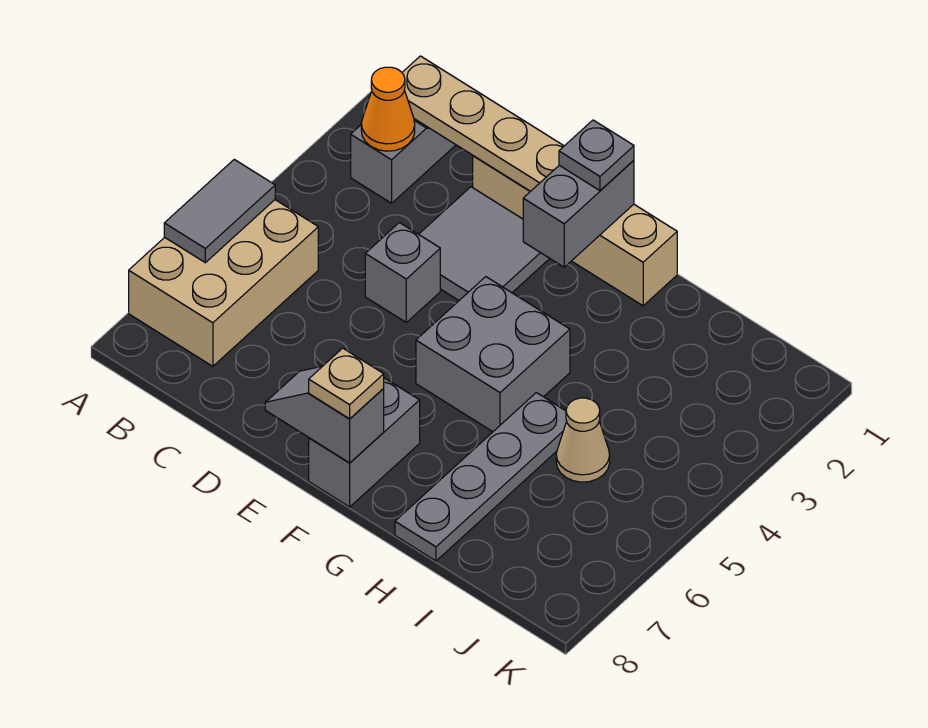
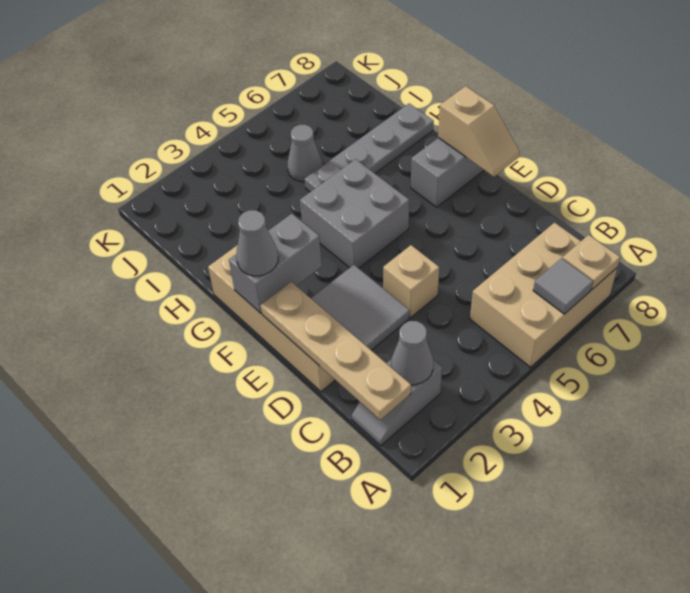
grey 1x2 tile [164,159,275,263] -> grey 1x1 tile [533,258,593,314]
orange 1x1 cone [361,67,415,151] -> grey 1x1 cone [391,321,433,385]
grey 1x1 brick [365,223,440,322] -> tan 1x1 brick [383,245,439,318]
grey 1x2 slope [265,366,384,463] -> tan 1x2 slope [438,86,519,177]
grey 1x1 plate [559,120,634,191] -> grey 1x1 cone [236,210,278,276]
tan 1x1 plate [309,348,384,419] -> tan 1x1 plate moved to [562,235,620,289]
tan 1x1 cone [556,398,610,482] -> grey 1x1 cone [287,125,323,182]

